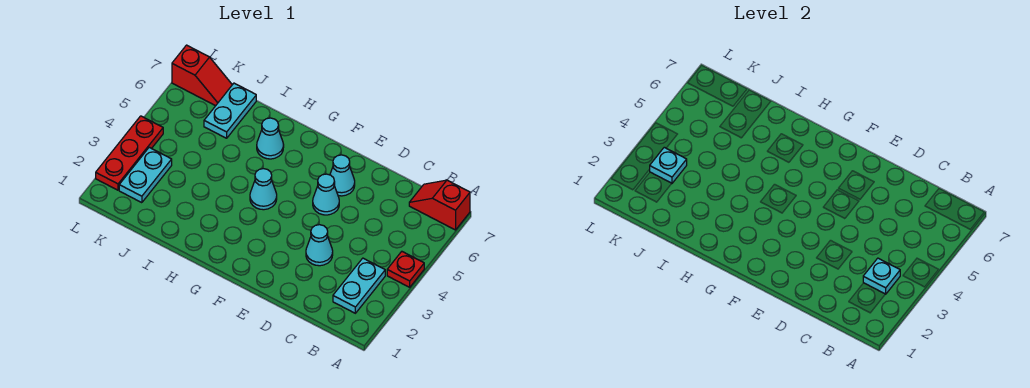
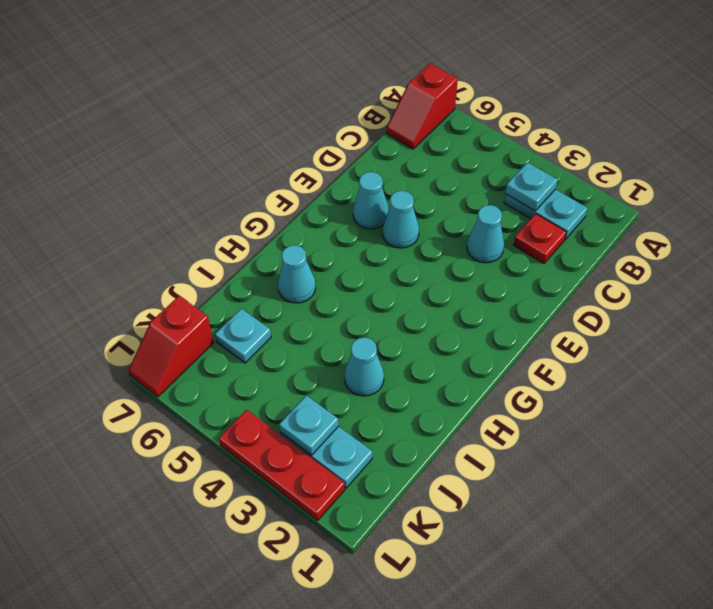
red 1x1 plate [387,252,424,287] -> red 1x1 plate moved to [514,214,566,264]
cyan 1x1 cone [250,169,277,210] -> cyan 1x1 cone moved to [344,337,384,396]
cyan 1x2 plate [204,83,256,138] -> cyan 1x1 plate [215,309,271,363]
red 1x2 slope [172,45,232,106] -> red 1x2 slope turned to [128,296,214,397]

